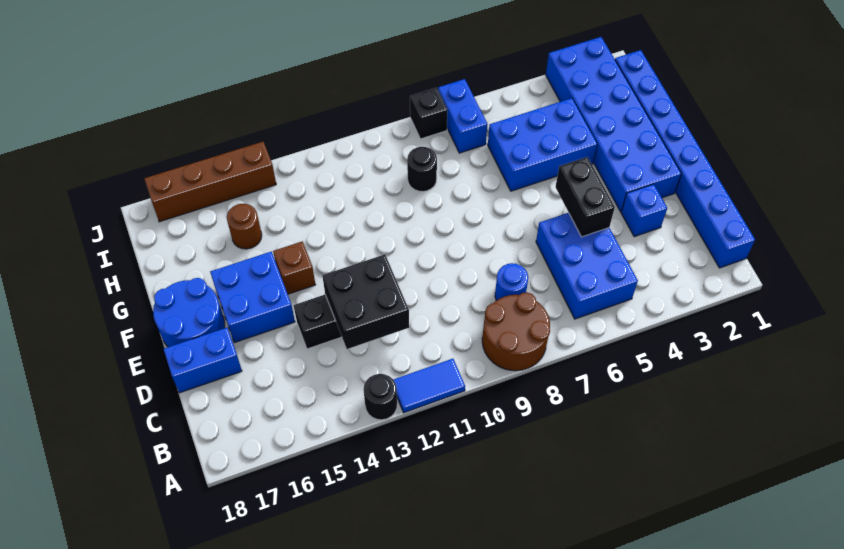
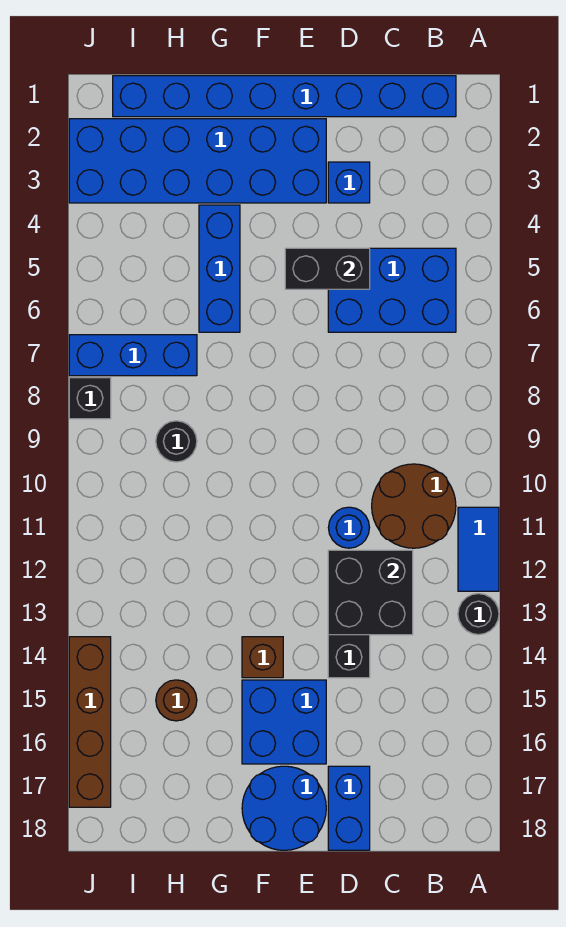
brown 2x2 round brick [482,292,550,371] -> brown 2x2 round brick moved to [372,464,456,548]
blue 1x1 round brick [495,263,528,301] -> blue 1x1 round brick moved to [328,507,370,548]
blue 2x3 brick [488,98,597,191] -> blue 1x3 brick [199,205,240,332]
blue 1x2 brick [438,79,487,153] -> blue 1x3 brick [69,335,197,376]

